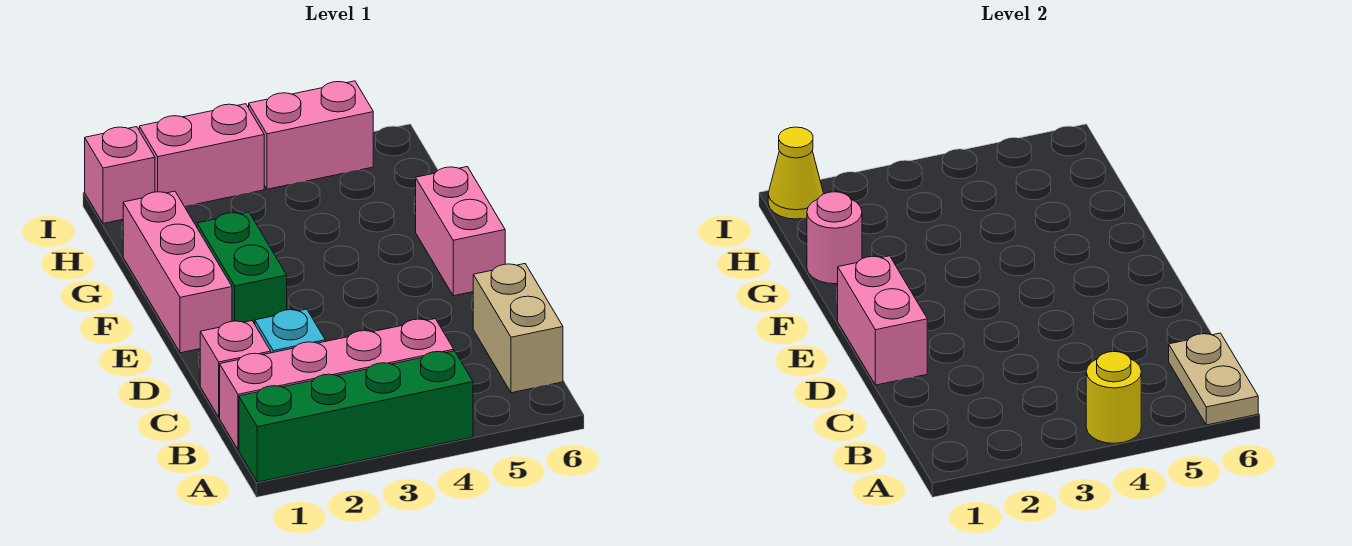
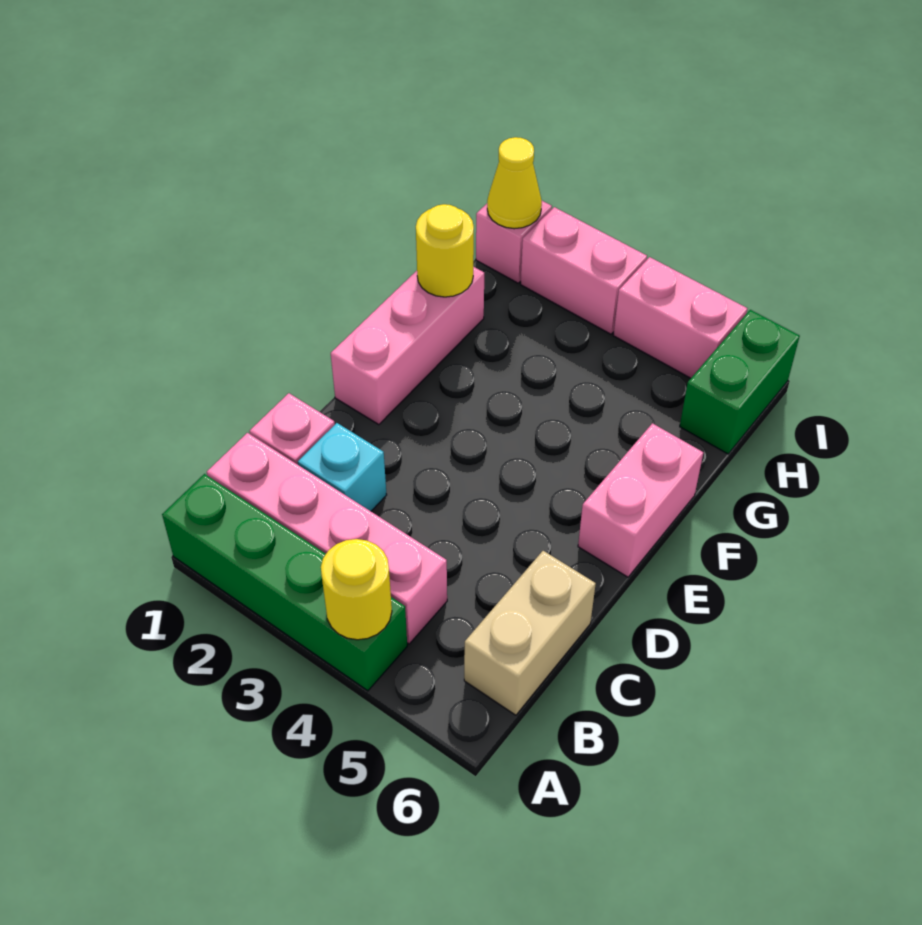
tan 1x2 plate [1169,333,1258,425] -> none
pink 1x2 brick [838,256,927,385] -> none
green 1x2 brick [197,212,287,324] -> green 1x2 brick moved to [680,310,800,454]
pink 1x1 round brick [807,192,862,284] -> yellow 1x1 round brick [416,204,474,297]

